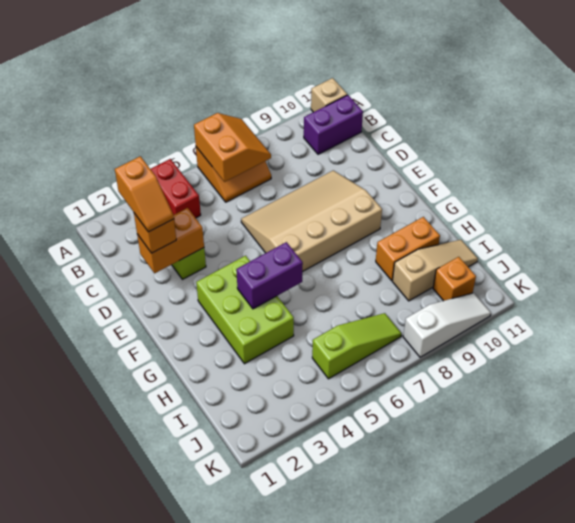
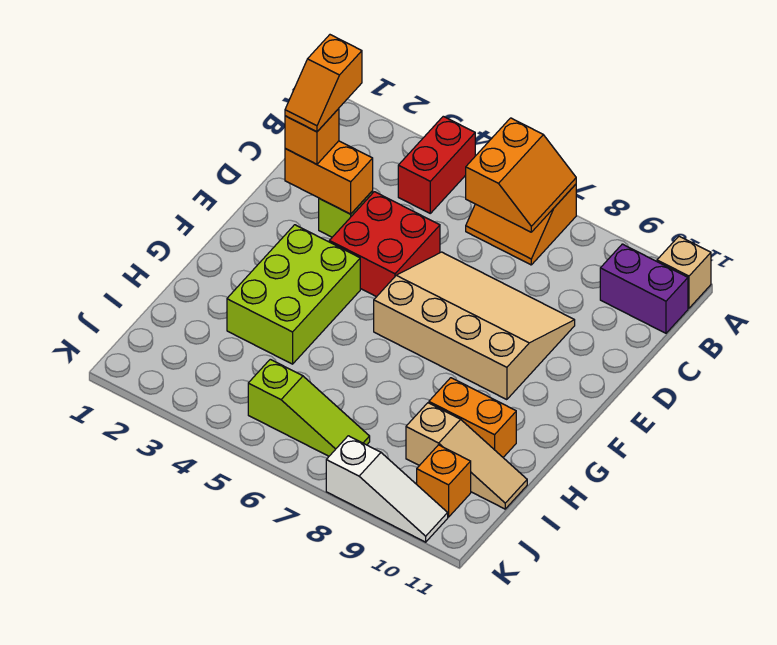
none -> red 2x2 brick [329,192,440,297]
purple 1x2 brick [236,242,303,309] -> none

